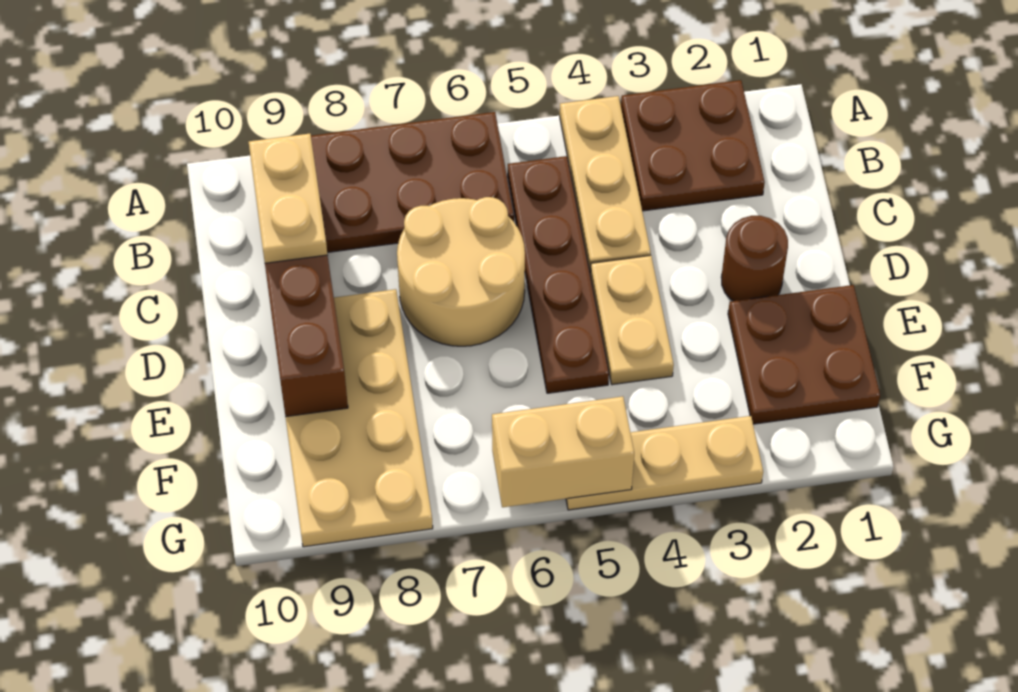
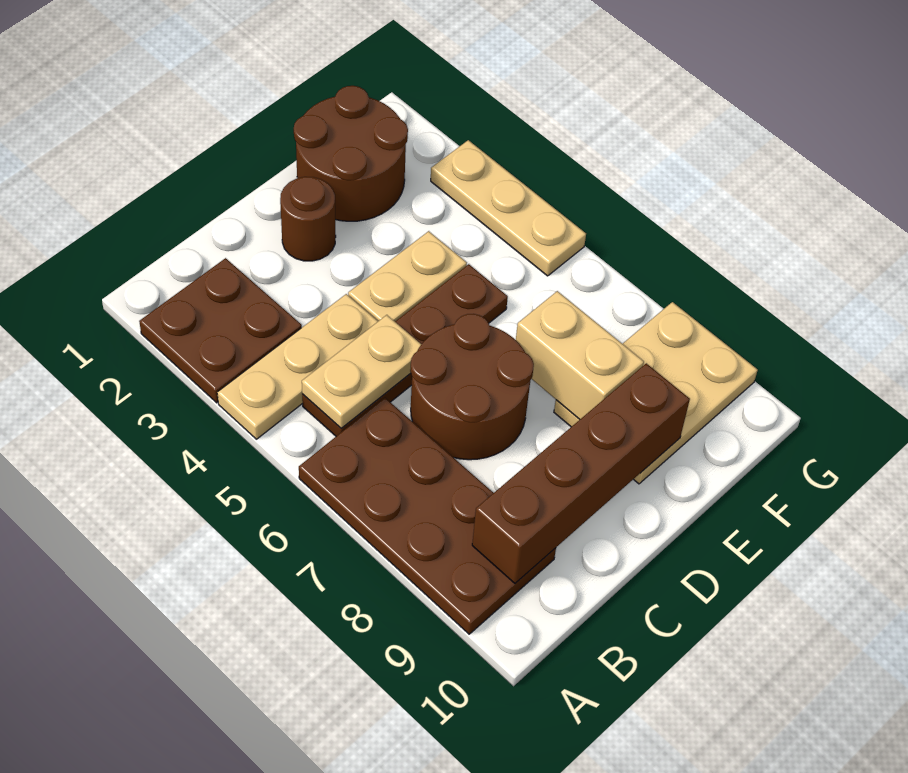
tan 1x2 plate [249,134,327,263] -> tan 1x2 plate moved to [302,315,421,428]
tan 2x2 round brick [397,197,525,346] -> brown 2x2 round brick [410,314,534,460]
tan 2x4 plate [286,289,433,547] -> tan 2x3 plate [554,302,758,484]
brown 2x2 plate [728,285,880,424] -> brown 2x2 round brick [294,86,408,221]
tan 1x2 brick [492,396,634,507] -> tan 1x2 brick moved to [516,291,644,420]

